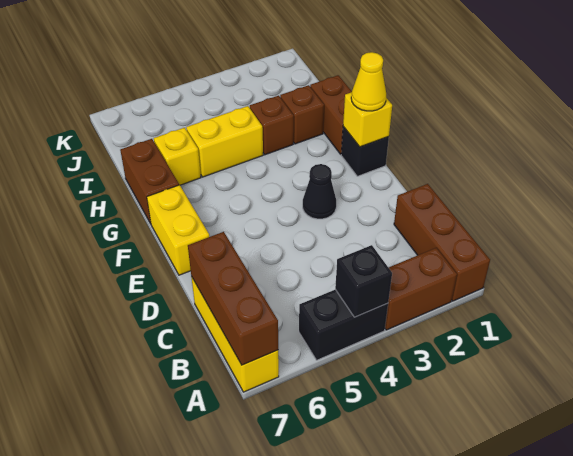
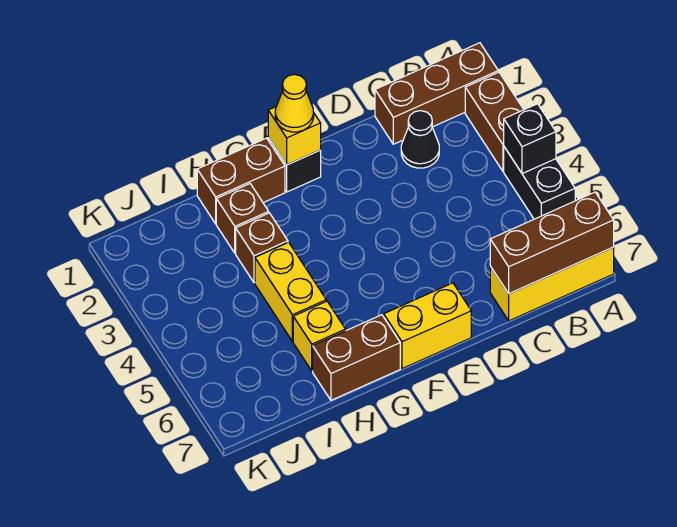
black 1x1 cone [303,164,336,219] -> black 1x1 cone moved to [401,111,439,168]

